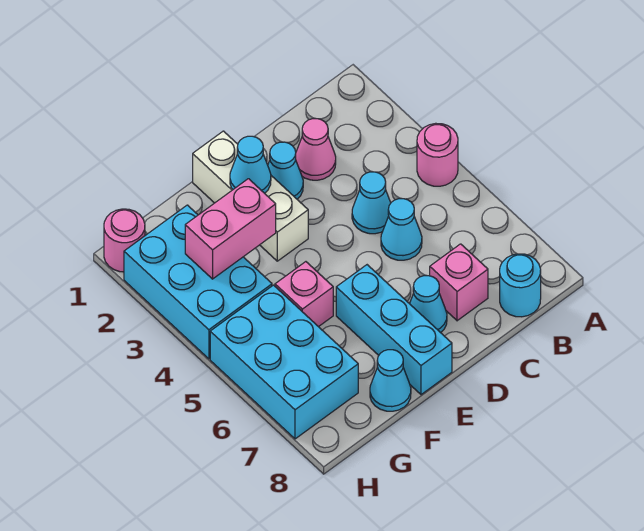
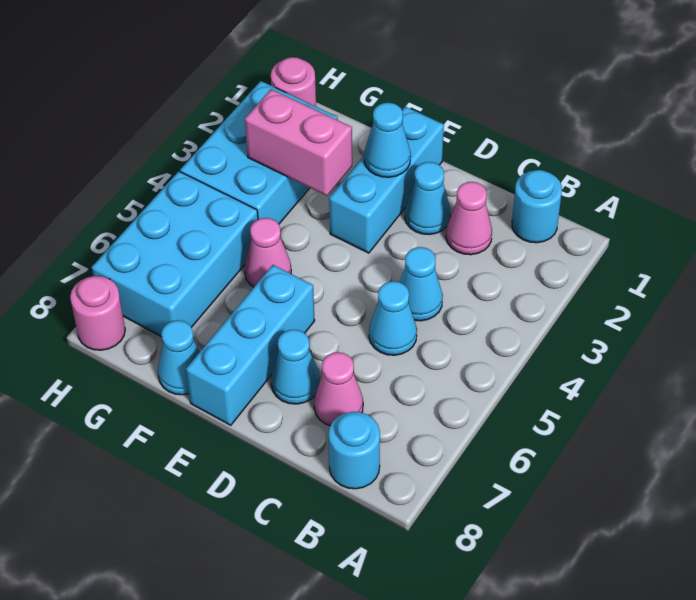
pink 1x1 round brick [417,123,458,186] -> pink 1x1 round brick moved to [70,276,125,350]
none -> cyan 1x1 round brick [512,170,562,243]
pink 1x1 brick [430,244,488,321] -> pink 1x1 cone [314,352,363,426]
white 1x3 brick [193,131,308,261] -> cyan 1x3 brick [329,107,444,253]
pink 1x1 brick [275,262,333,327] -> pink 1x1 cone [245,218,291,287]

